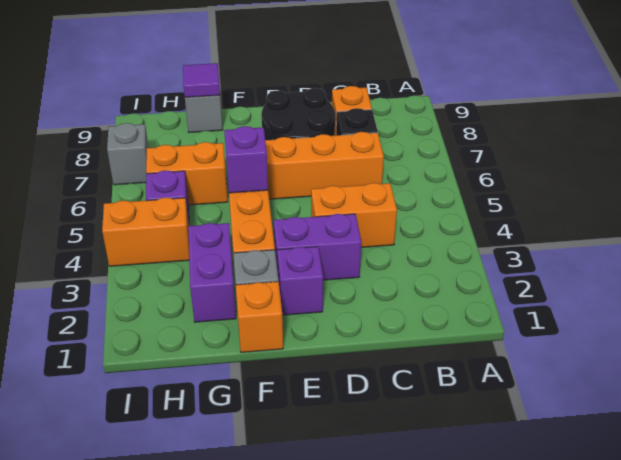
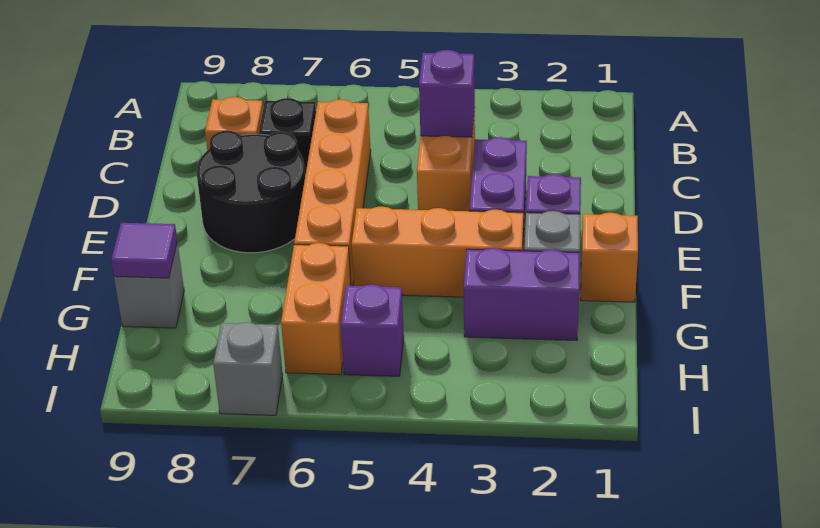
purple 1x1 brick [224,126,268,193] -> purple 1x1 brick moved to [419,50,475,137]
orange 1x2 brick [102,198,189,266] -> none

